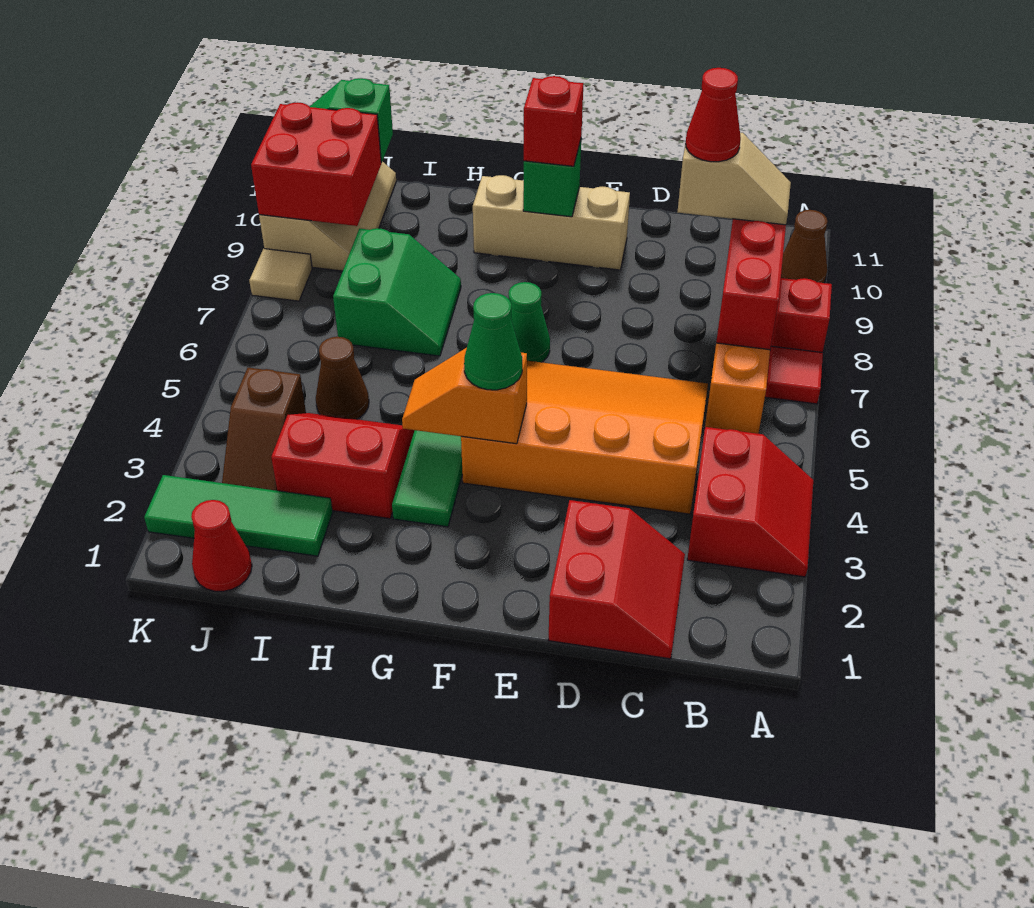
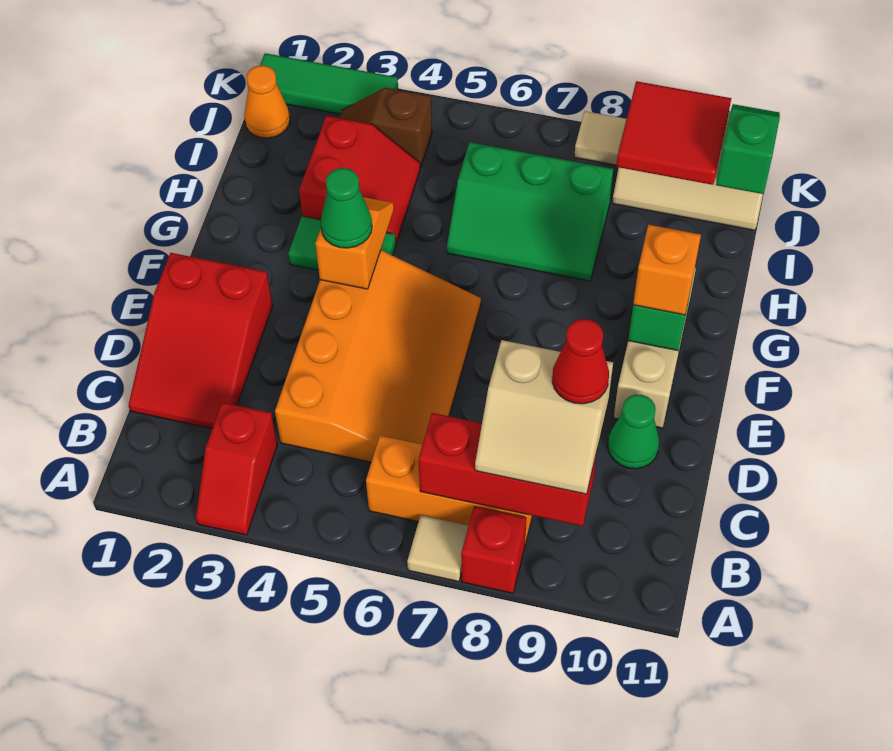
red 2x2 slope [687,427,813,577] -> red 1x2 slope [196,403,277,535]
red 1x1 tile [765,346,823,404] -> tan 1x1 tile [407,515,469,581]
brown 1x1 cone [781,210,827,283] -> none
tan 1x2 slope [677,133,791,225] -> tan 2x2 slope [475,340,613,494]
red 2x2 slope [549,500,685,659] -> red 2x3 slope [128,253,273,429]
green 1x1 cone [509,282,550,362] -> green 1x1 cone moved to [608,394,659,469]
red 1x1 brick [524,76,583,166] -> orange 1x1 brick [633,225,701,315]
green 2x2 slope [333,228,461,356] -> green 2x3 slope [447,142,613,281]
green 1x3 tile [144,475,333,556] -> green 1x3 tile turned to [260,53,398,114]
brown 1x1 cone [316,337,369,419] -> none
red 1x1 cone [191,500,252,591] -> orange 1x1 cone [244,66,290,138]
red 2x2 brick [251,102,381,226] -> red 2x2 tile [616,81,731,185]

